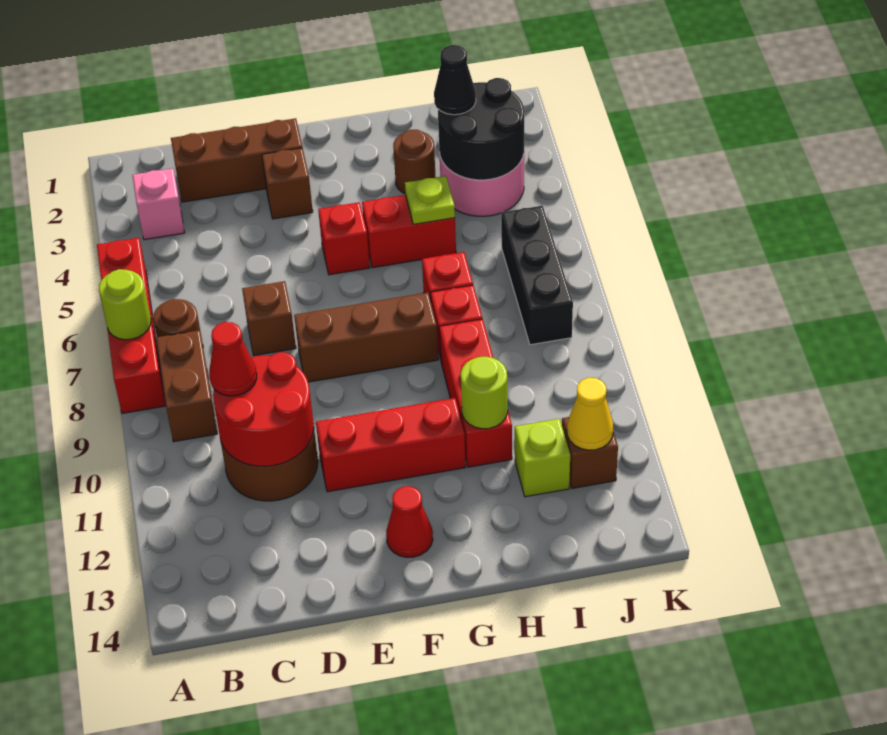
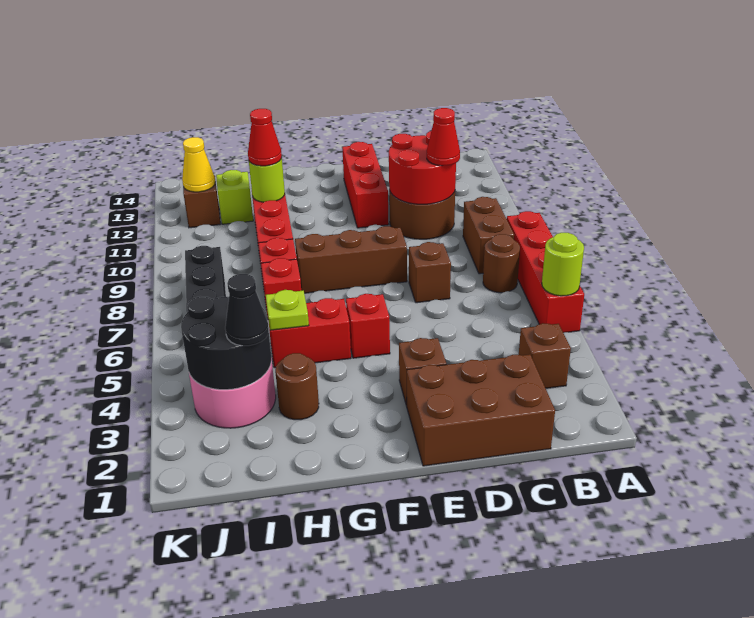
lime 1x1 round brick [99,269,151,340] -> lime 1x1 round brick moved to [542,233,584,296]
pink 1x1 brick [132,168,185,240] -> brown 1x1 brick [519,323,571,388]
brown 1x3 brick [171,118,302,202] -> brown 2x3 brick [407,354,555,466]
red 1x3 brick [316,398,466,492] -> red 1x3 brick turned to [342,142,389,228]
red 1x1 cone [386,486,433,557] -> red 1x1 cone moved to [248,109,282,166]

